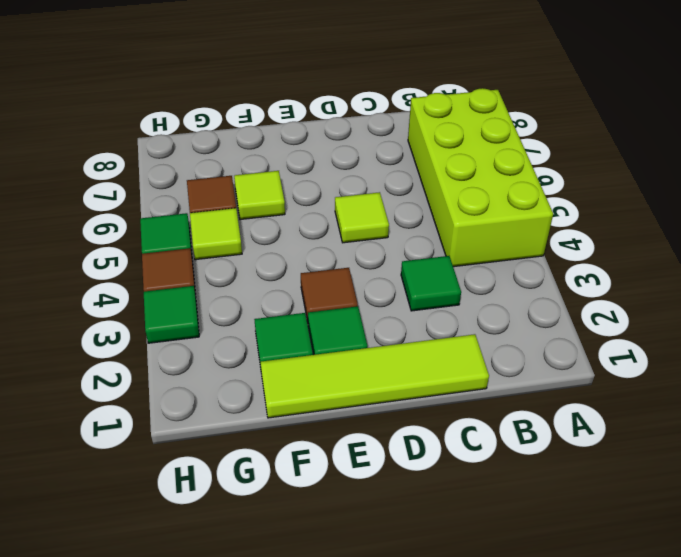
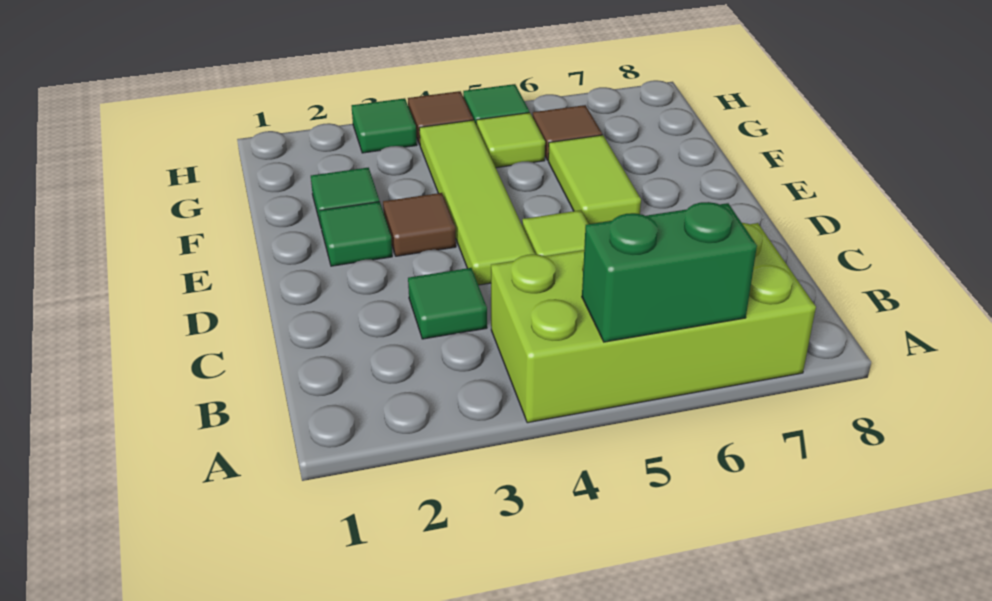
none -> green 1x2 brick [582,202,757,342]
lime 1x4 tile [260,334,489,418] -> lime 1x4 tile moved to [419,120,535,285]
lime 1x1 tile [234,171,285,220] -> lime 1x2 tile [548,135,641,224]

